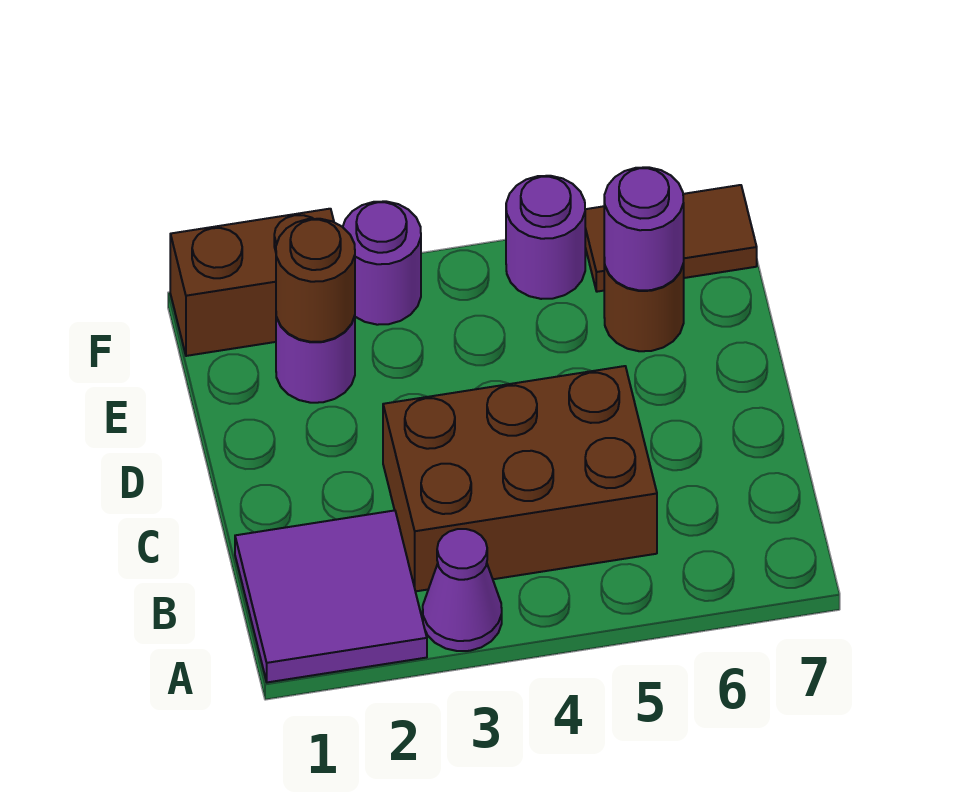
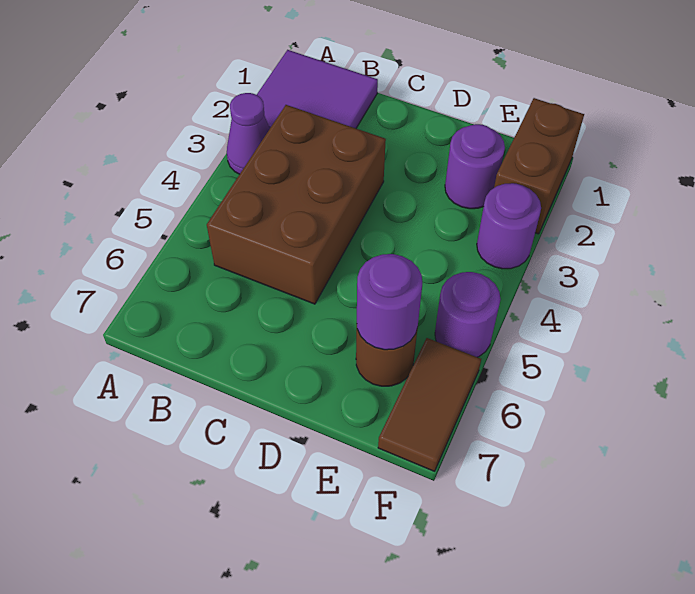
brown 1x1 round brick [276,219,355,342] -> none

